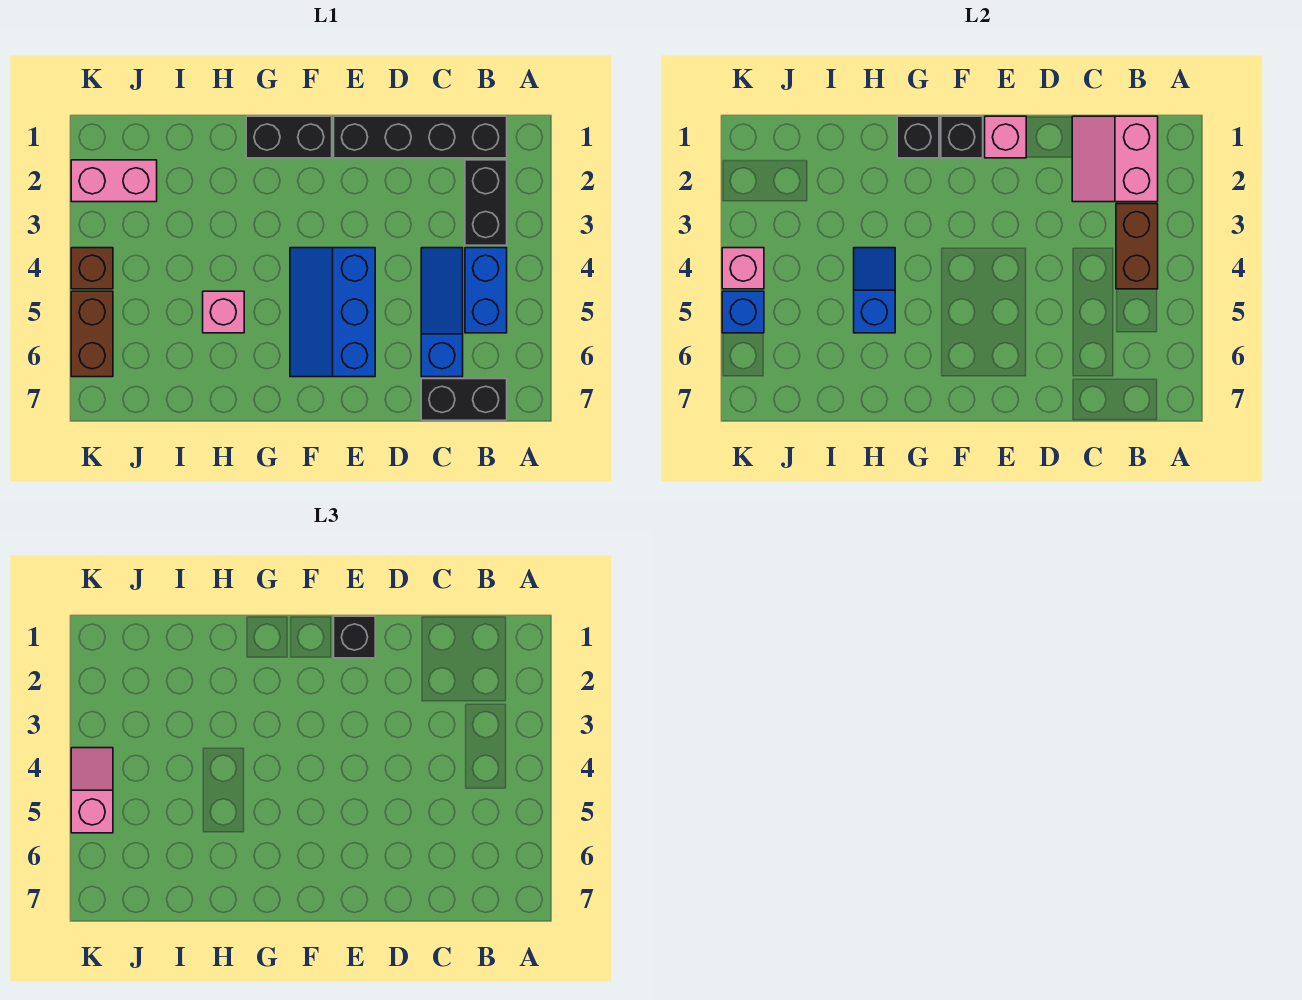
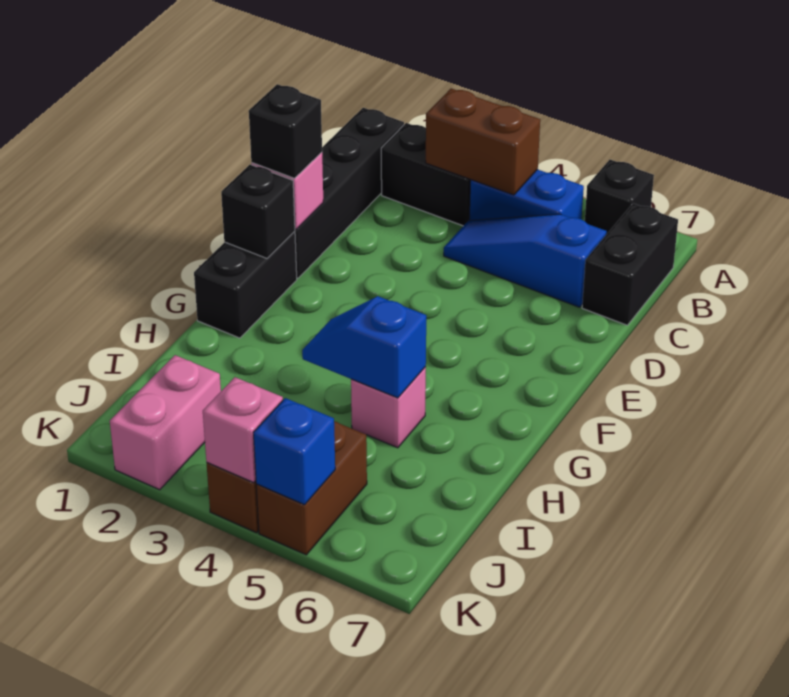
pink 2x2 slope [1072,116,1158,202] -> none
blue 2x3 slope [290,248,375,377] -> none
black 1x1 brick [897,116,939,158] -> black 1x1 brick moved to [585,160,654,235]
pink 1x2 slope [71,748,113,833] -> none
brown 1x2 brick [71,291,113,377] -> brown 1x2 brick turned to [256,421,367,555]

